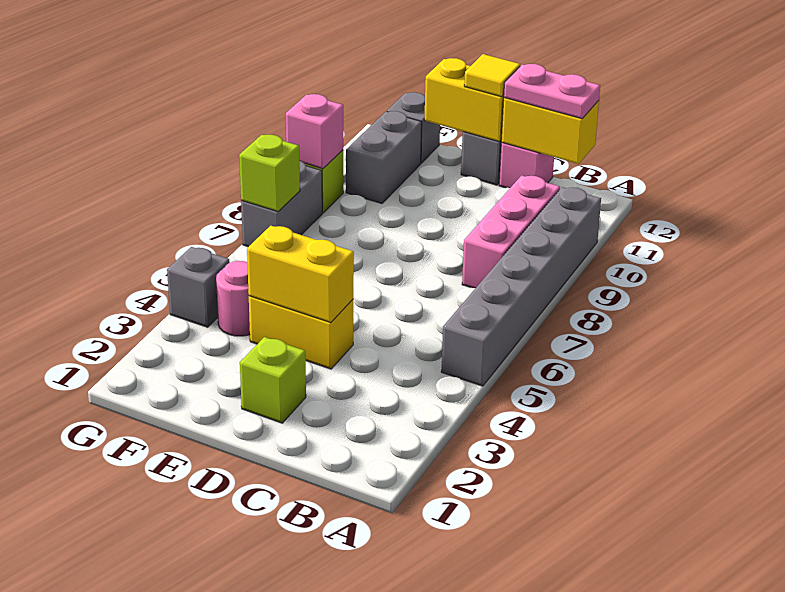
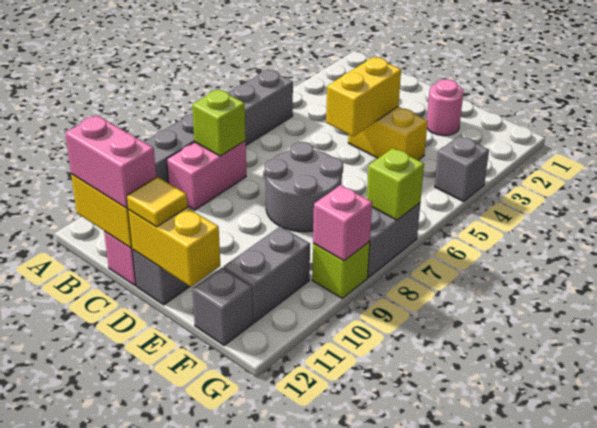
pink 1x3 brick [462,175,560,288] -> pink 1x2 brick [167,141,246,210]
pink 1x2 plate [504,64,600,119] -> pink 1x2 brick [65,115,156,208]
lime 1x1 brick [240,337,306,423] -> lime 1x1 brick moved to [192,89,246,156]
yellow 1x2 brick [247,226,354,323] -> yellow 1x2 brick turned to [326,57,401,136]
none -> grey 2x2 round brick [265,142,343,232]
pink 1x1 round brick [216,261,250,336] -> pink 1x1 round brick moved to [427,79,463,136]

